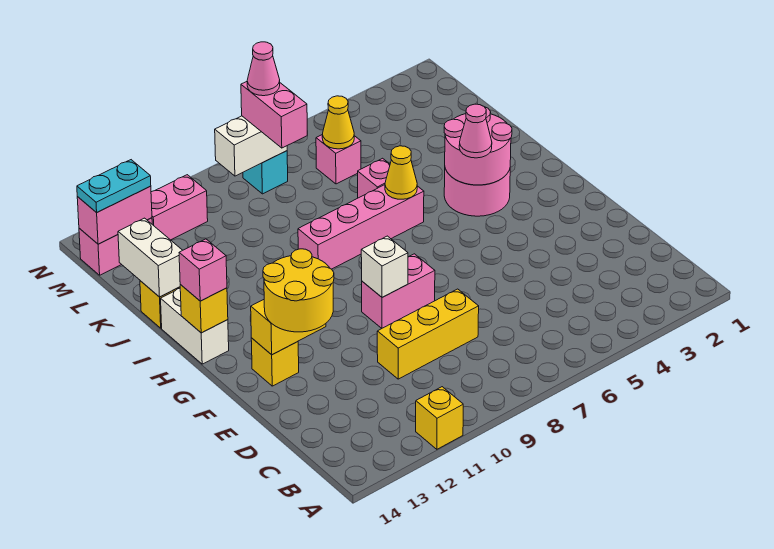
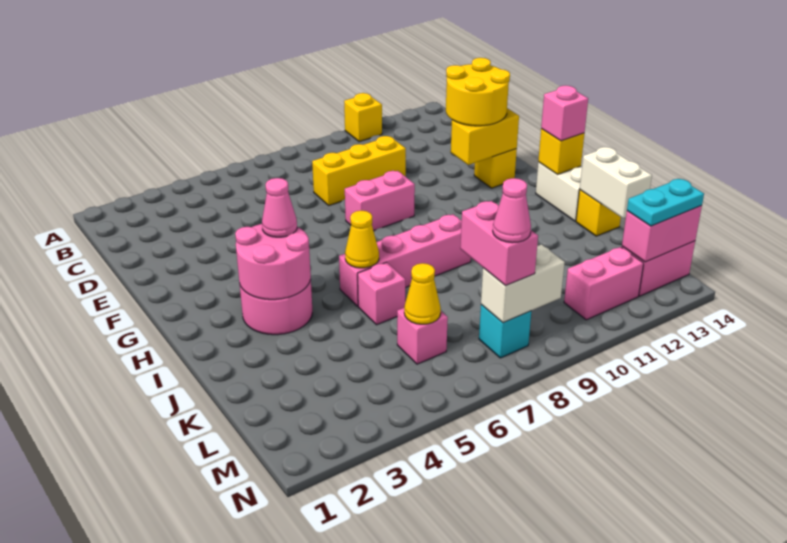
white 1x1 brick [361,236,408,297] -> none

